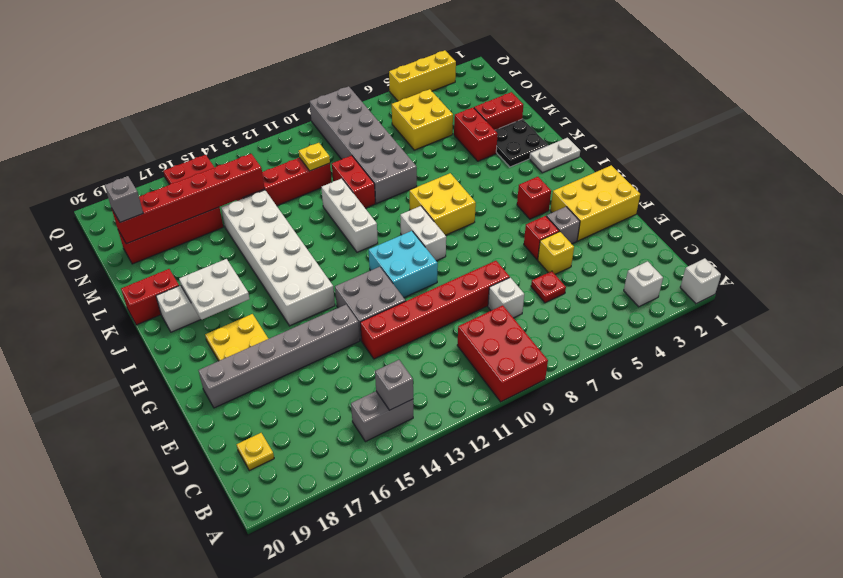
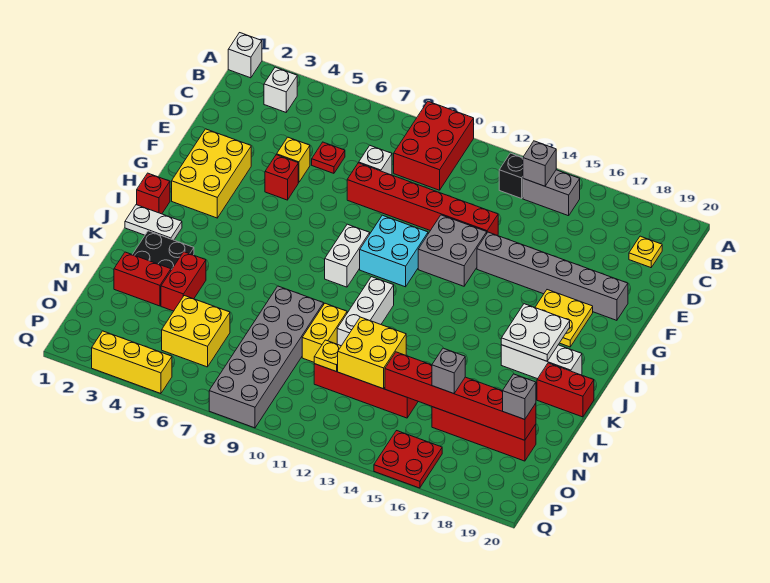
none -> black 1x1 brick [499,153,523,198]
yellow 2x3 brick [550,165,640,241] -> yellow 2x3 brick turned to [172,129,251,218]
grey 1x1 brick [546,207,580,244] -> grey 1x1 brick moved to [432,348,465,394]
red 1x1 brick [517,177,551,219] -> red 1x1 brick moved to [137,173,170,214]
white 2x6 brick [221,190,335,326] -> none
yellow 2x2 brick [410,173,476,235] -> yellow 2x2 brick moved to [338,317,406,389]
red 1x2 brick [332,156,375,208] -> yellow 1x2 brick [302,303,347,362]

